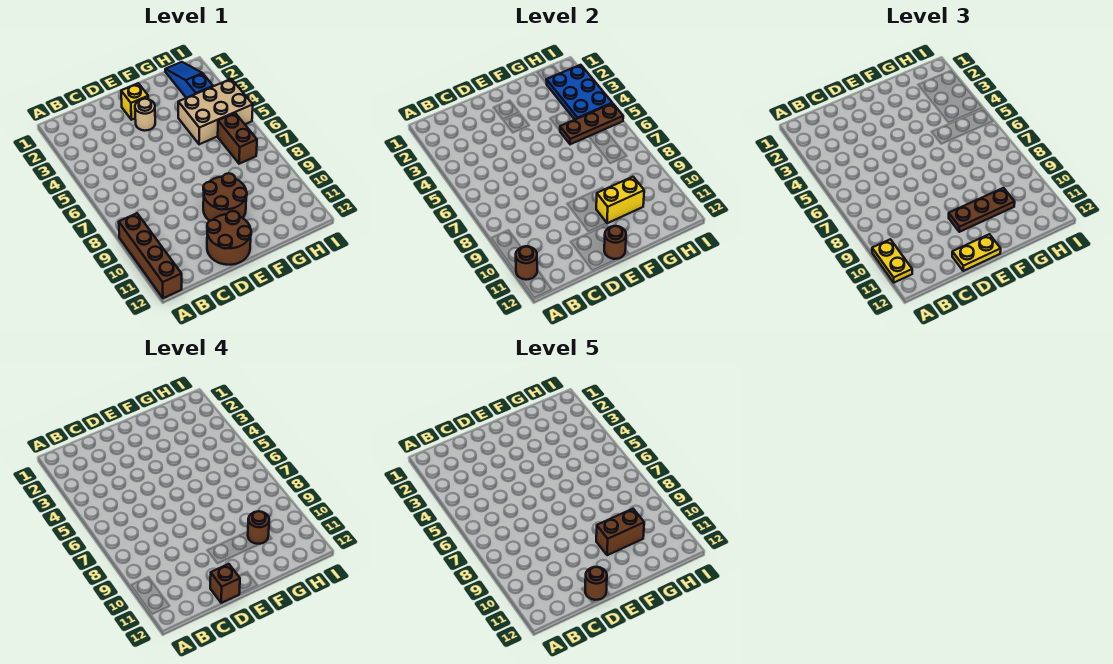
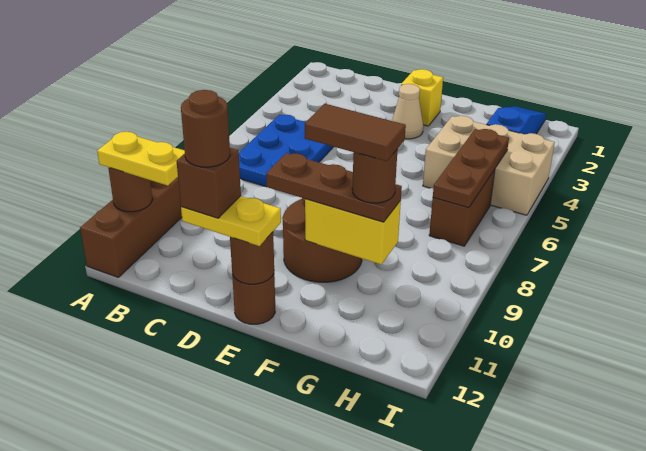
yellow 1x2 plate [872,239,912,283] -> yellow 1x2 plate turned to [97,132,185,186]
brown 2x2 round brick [207,211,251,265] -> brown 1x1 round brick [232,274,275,324]
tan 1x1 round brick [135,99,155,131] -> tan 1x1 cone [392,84,423,139]
brown 1x2 brick [596,509,644,555] -> brown 1x2 tile [305,104,406,161]
brown 1x3 plate [560,103,623,144] -> brown 1x3 plate turned to [433,129,509,208]
blue 2x3 plate [546,65,612,119] -> blue 2x3 plate moved to [239,115,333,187]

